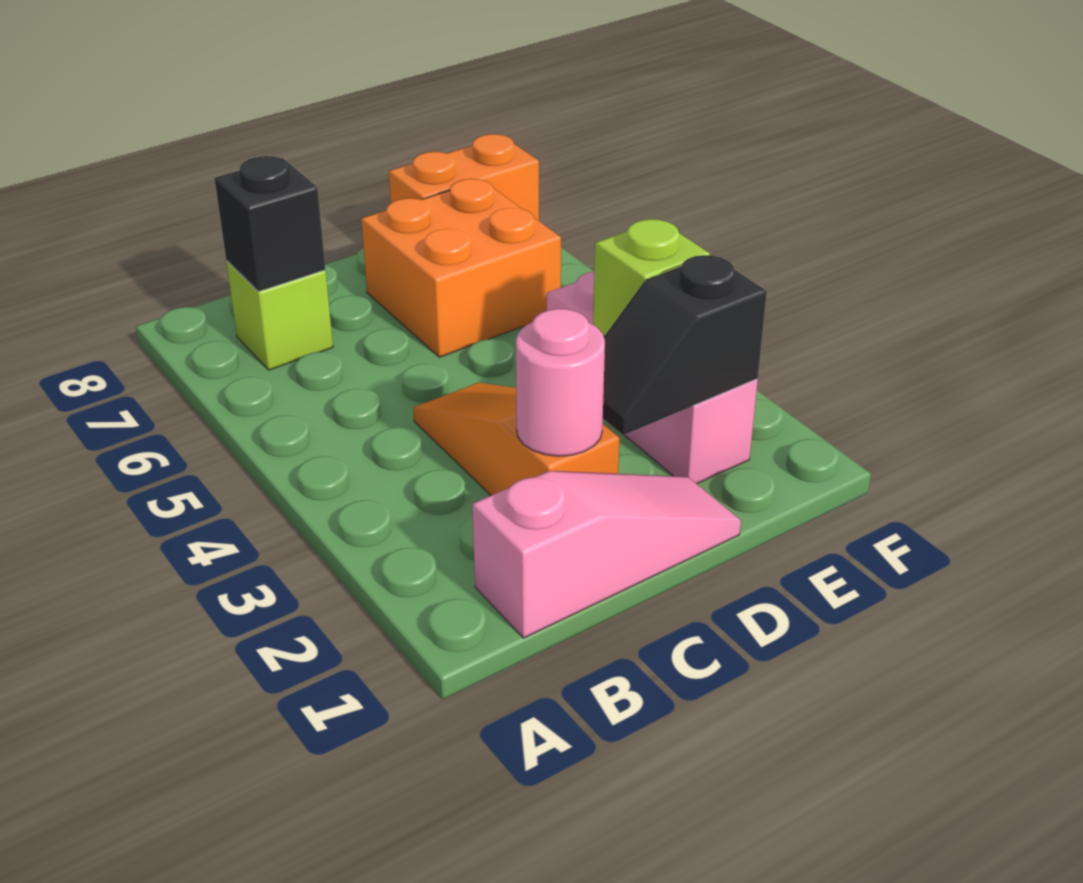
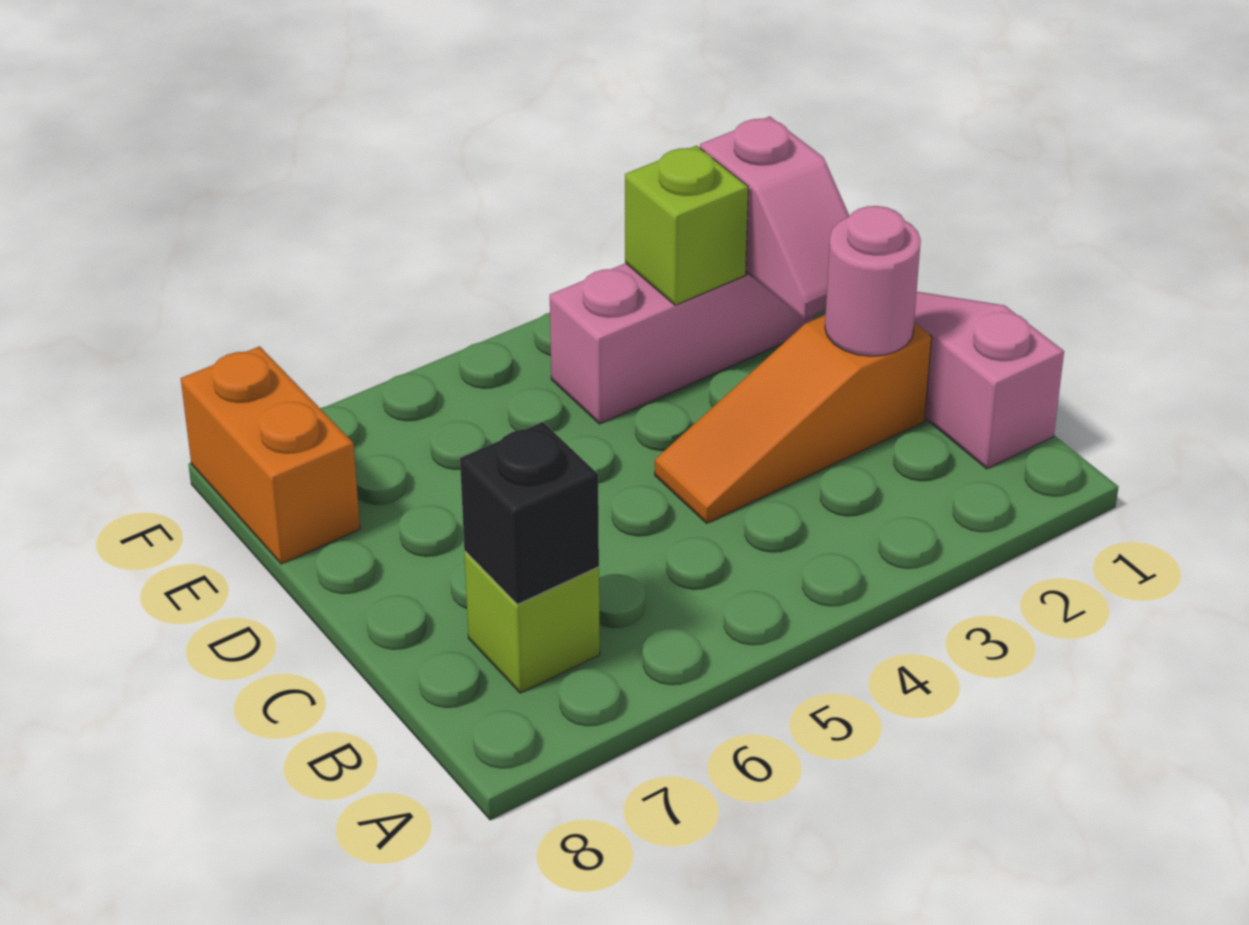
black 1x2 slope [603,255,767,435] -> pink 1x2 slope [700,116,849,319]
orange 2x2 brick [361,179,561,357] -> none

